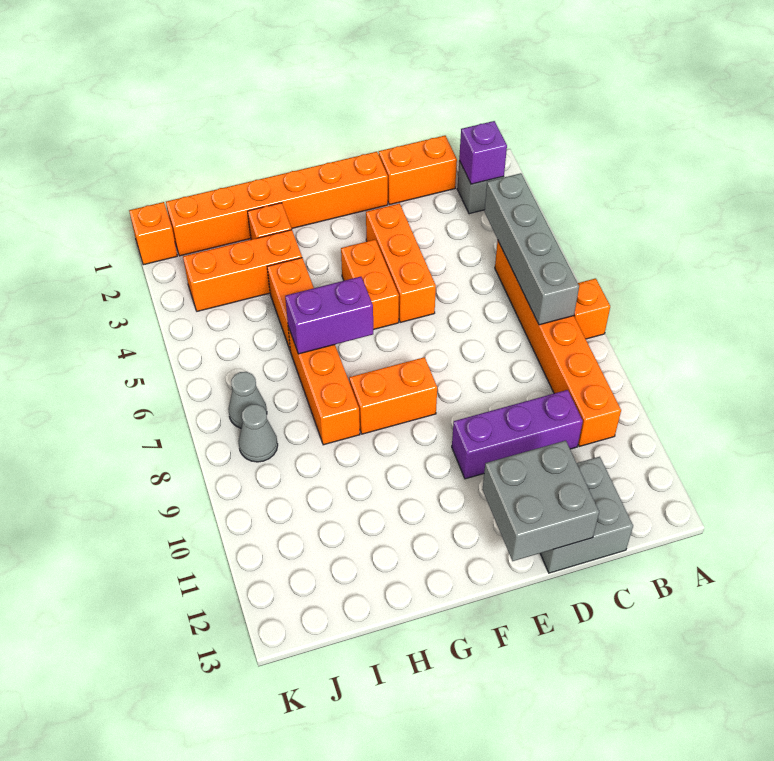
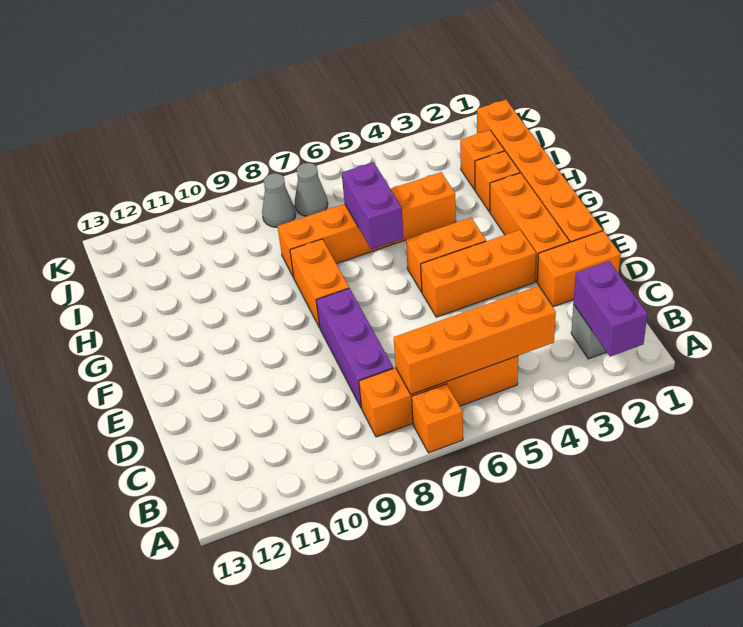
purple 1x1 brick [459,121,507,184] -> purple 1x2 brick [574,261,648,357]
grey 1x4 brick [485,173,579,325] -> orange 1x4 brick [394,286,556,394]
orange 1x6 brick [495,241,621,446] -> orange 1x4 brick [359,356,518,437]
orange 1x2 brick [379,136,457,205] -> orange 1x2 brick turned to [537,231,621,307]
purple 1x3 brick [452,390,583,479] -> purple 1x3 brick moved to [316,288,393,408]
grey 2x2 brick [540,457,633,573] -> none
grey 2x2 brick [482,441,599,561] -> none
orange 1x3 brick [183,230,302,311] -> orange 1x3 brick moved to [490,173,570,282]
orange 1x1 brick [129,202,177,265] -> orange 1x1 brick moved to [460,130,504,190]

